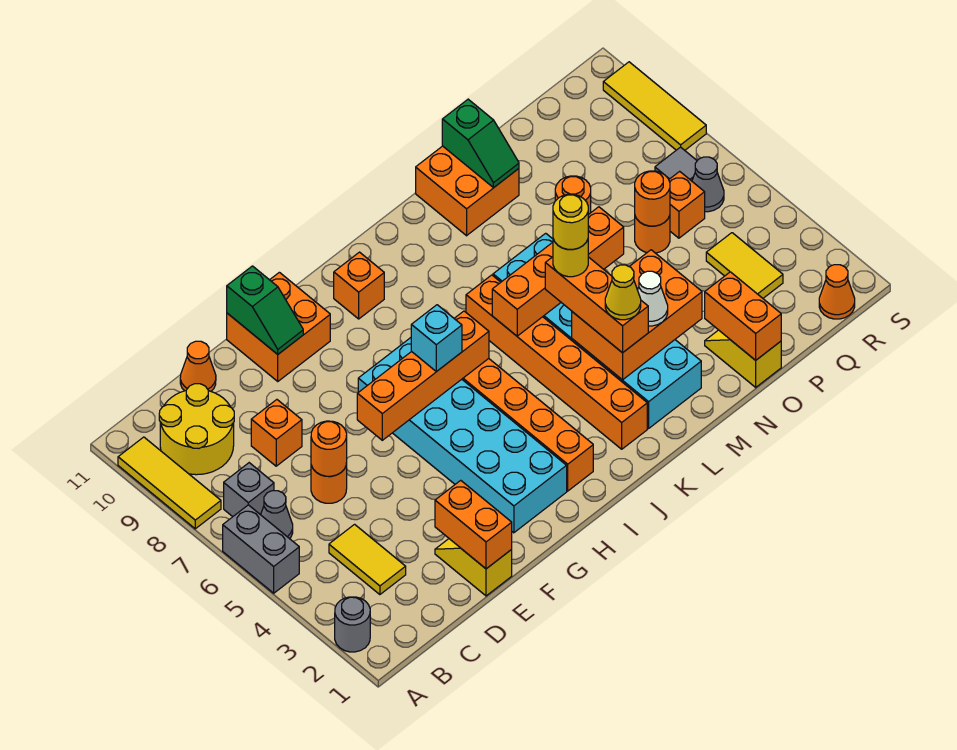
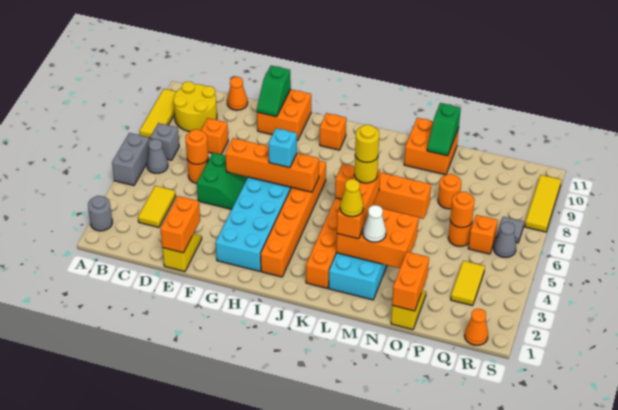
none -> green 2x2 slope [197,153,248,209]

